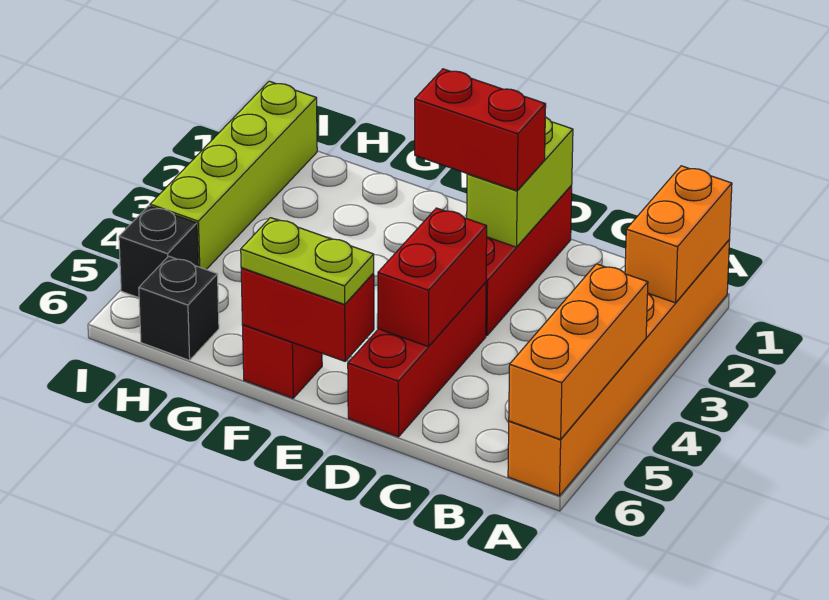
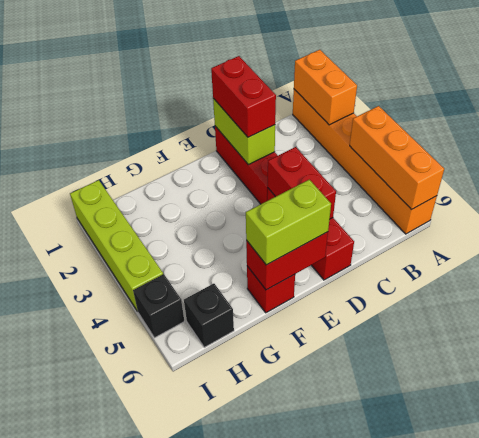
red 1x2 brick [415,69,546,191] -> red 1x2 brick turned to [211,56,276,137]
lime 1x2 plate [241,218,374,304] -> lime 1x2 brick [246,180,331,265]

